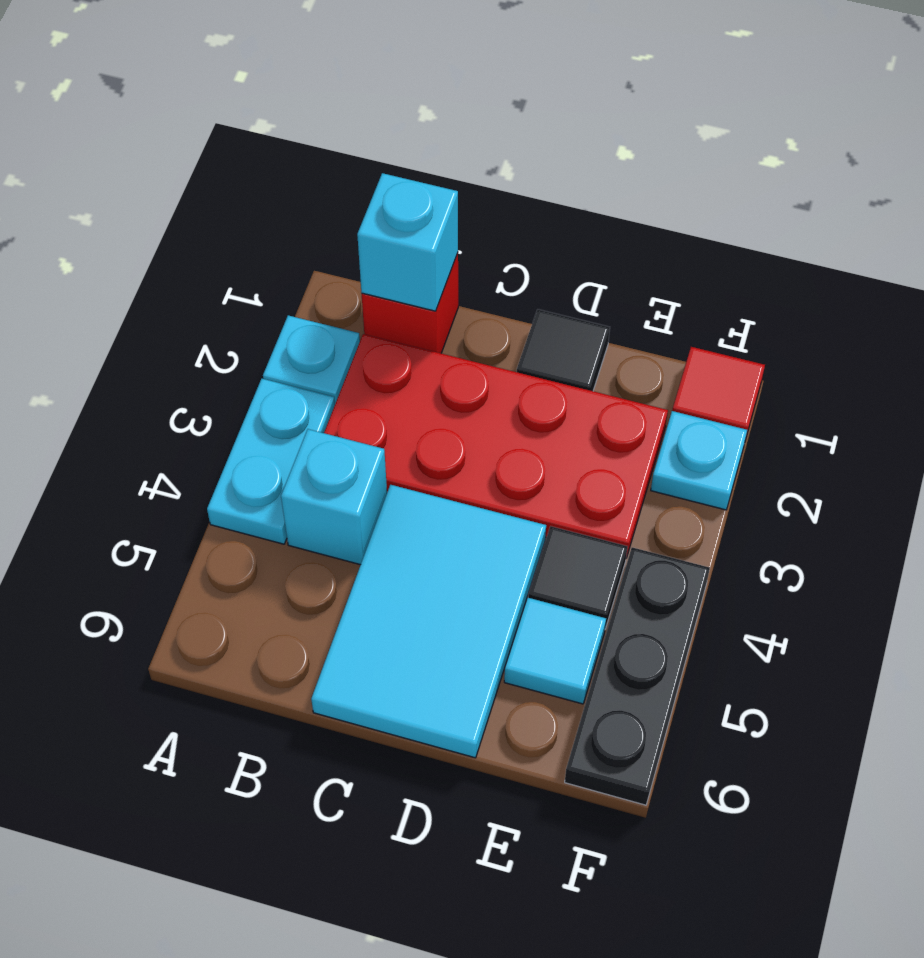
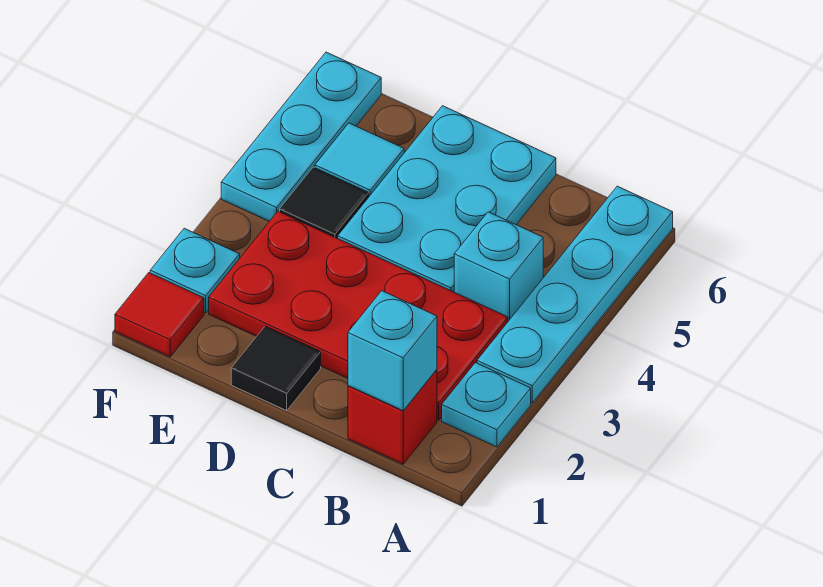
cyan 1x2 plate [207,379,335,544] -> cyan 1x4 plate [477,186,673,403]
cyan 2x3 tile [311,485,546,758] -> cyan 2x3 plate [338,106,556,292]
black 1x3 plate [565,547,710,805] -> cyan 1x3 plate [221,52,381,221]

